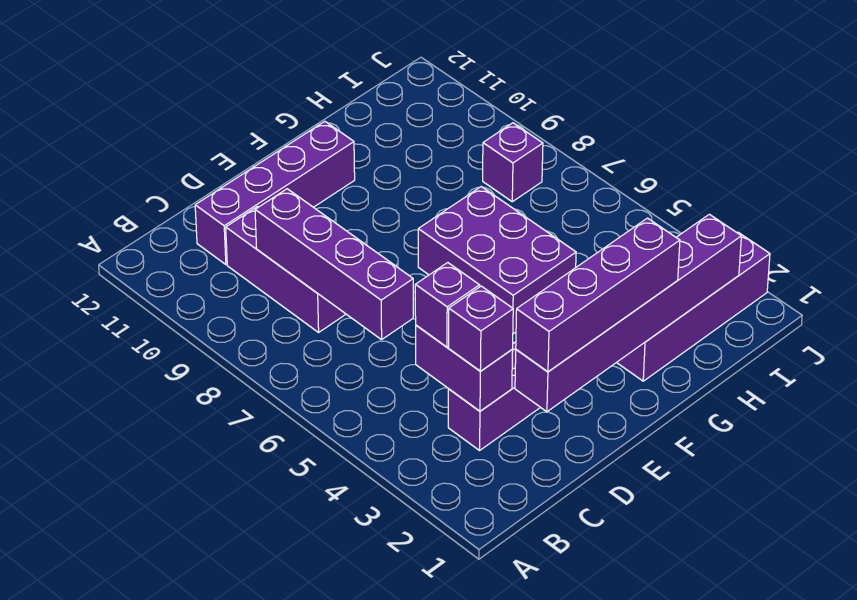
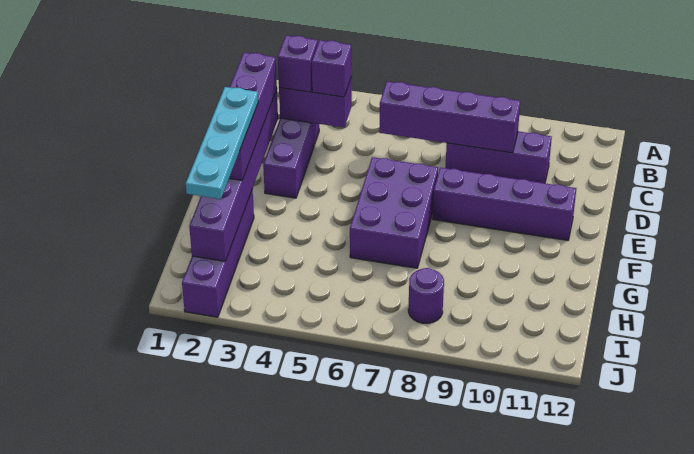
purple 1x4 brick [195,121,355,265] -> purple 1x4 brick turned to [433,168,576,240]
none -> cyan 1x4 plate [186,87,258,199]
purple 2x3 brick [418,187,576,334] -> purple 2x3 brick turned to [350,157,438,268]
purple 1x1 brick [483,123,543,202] -> purple 1x1 round brick [408,268,444,323]

